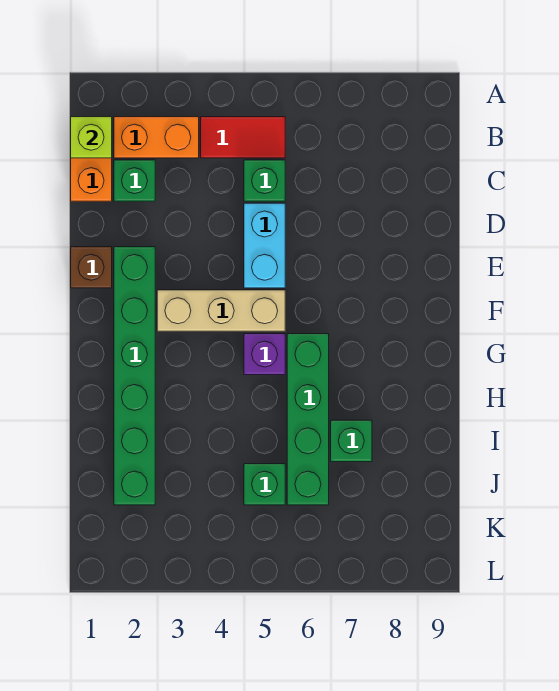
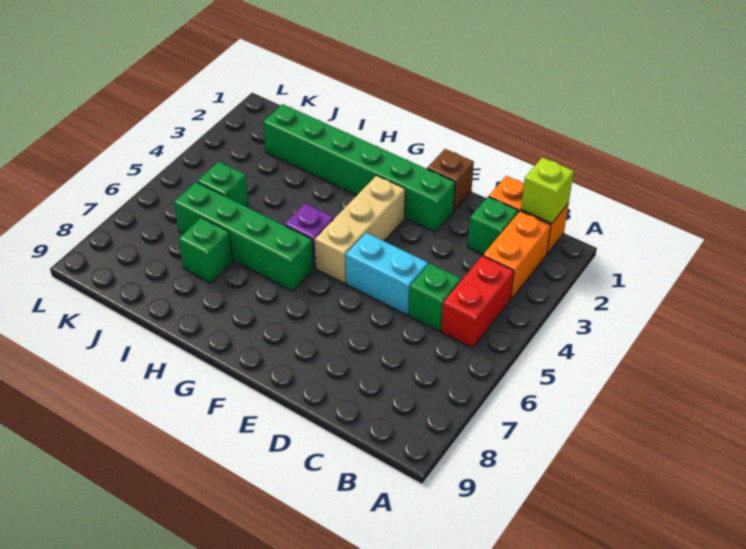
red 1x2 tile [201,117,285,158] -> red 1x2 brick [441,256,514,348]

